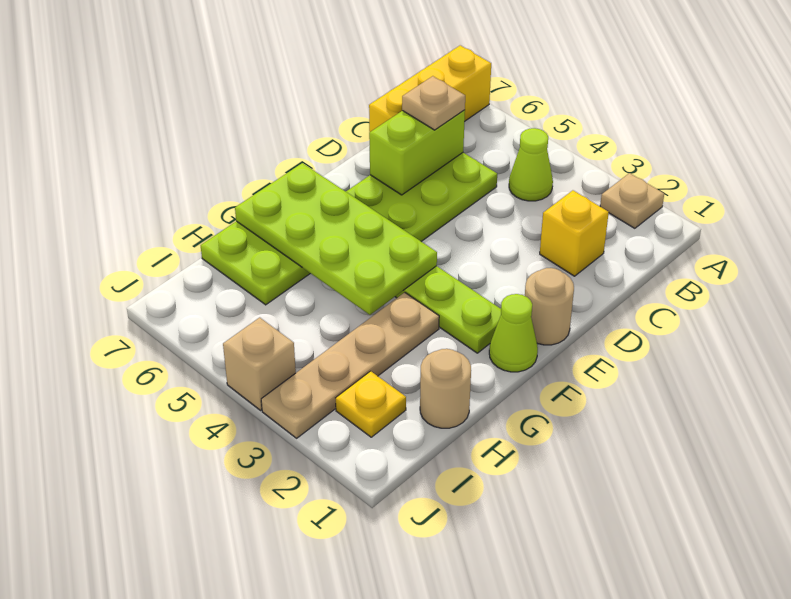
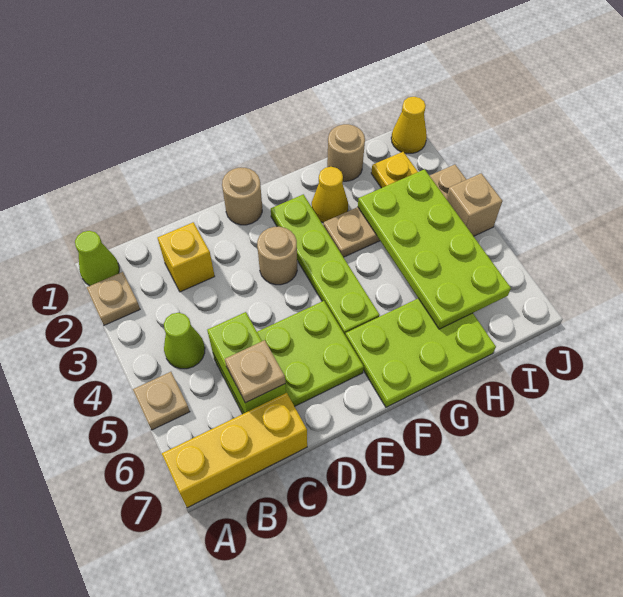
none -> tan 1x1 plate [133,372,190,430]
lime 1x2 brick [369,110,465,195] -> lime 1x2 brick turned to [207,312,286,413]
none -> tan 1x1 round brick [257,227,297,285]
lime 1x1 cone [489,294,538,372] -> lime 1x1 cone moved to [75,231,119,286]
lime 2x4 plate [235,163,437,315] -> lime 2x4 plate moved to [358,169,511,329]
none -> yellow 1x1 cone [312,167,348,222]
none -> yellow 1x1 cone [391,97,427,153]

